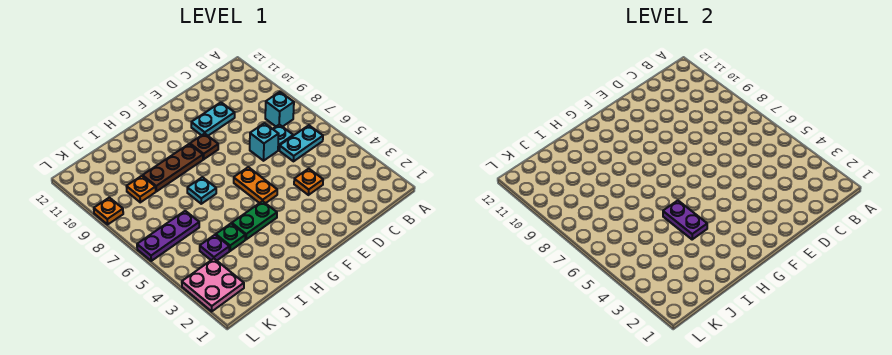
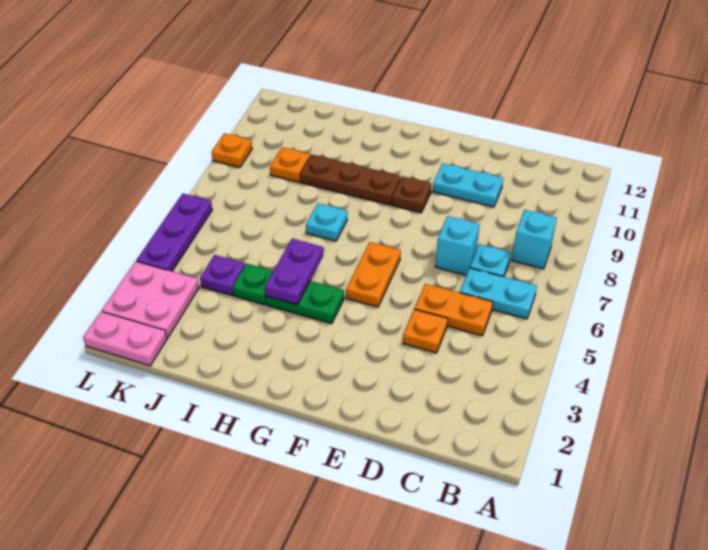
none -> orange 1x2 plate [415,284,493,336]
purple 1x3 plate [137,211,199,261] -> purple 1x3 plate turned to [136,194,212,271]
none -> pink 1x2 plate [83,312,167,366]

